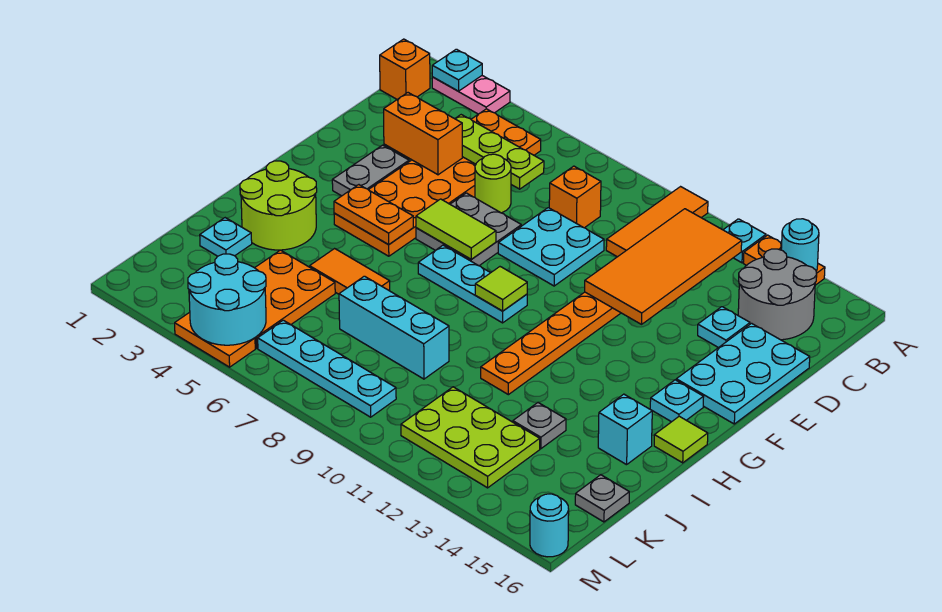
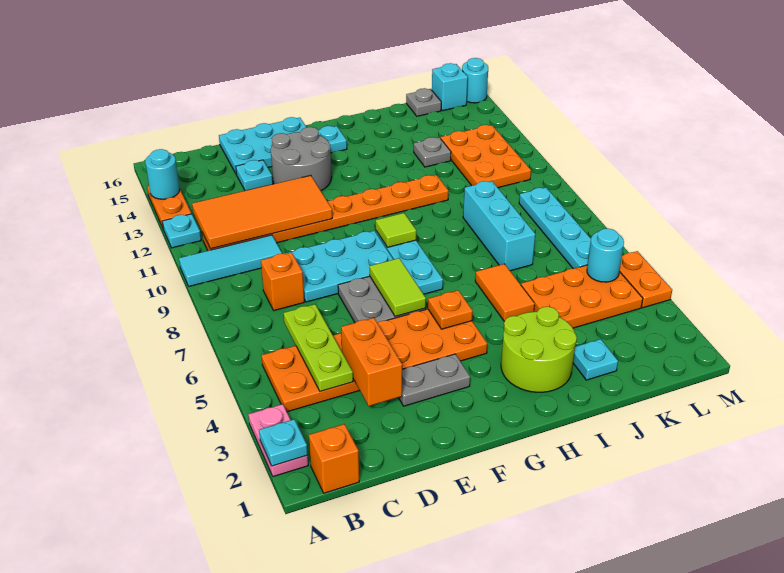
orange 1x3 tile [606,187,708,257] -> cyan 1x3 tile [179,235,282,286]
grey 2x2 round brick [738,249,817,340] -> grey 2x2 round brick moved to [271,127,332,191]
lime 1x1 round brick [475,154,511,213] -> none
cyan 2x2 plate [498,208,604,286] -> cyan 2x3 plate [284,231,393,302]
orange 1x2 plate [334,185,413,245] -> orange 1x1 plate [428,290,473,329]
lime 1x1 tile [654,416,708,463] -> none
cyan 1x1 brick [598,394,652,465] -> cyan 1x1 brick moved to [432,63,468,111]
lime 2x3 plate [401,387,540,488] -> orange 2x3 plate [441,125,531,188]
cyan 2x2 round brick [188,254,266,345] -> cyan 1x1 round brick [587,229,624,282]

